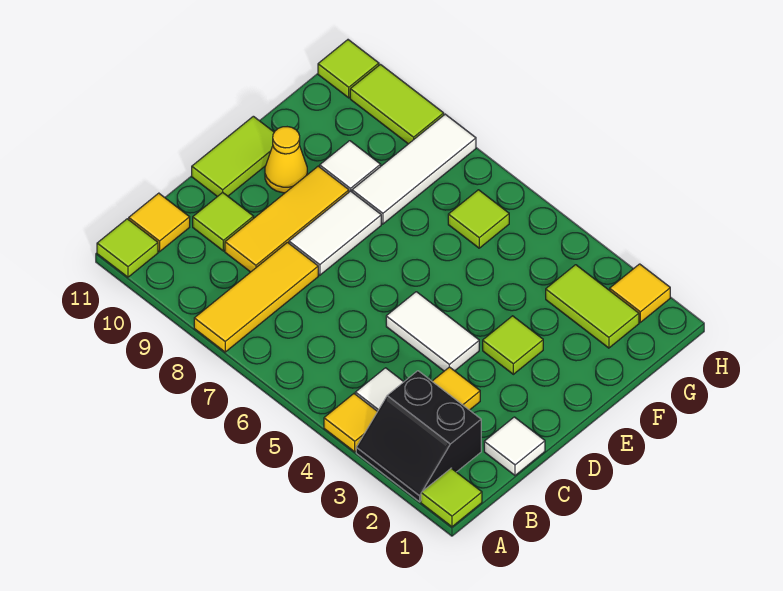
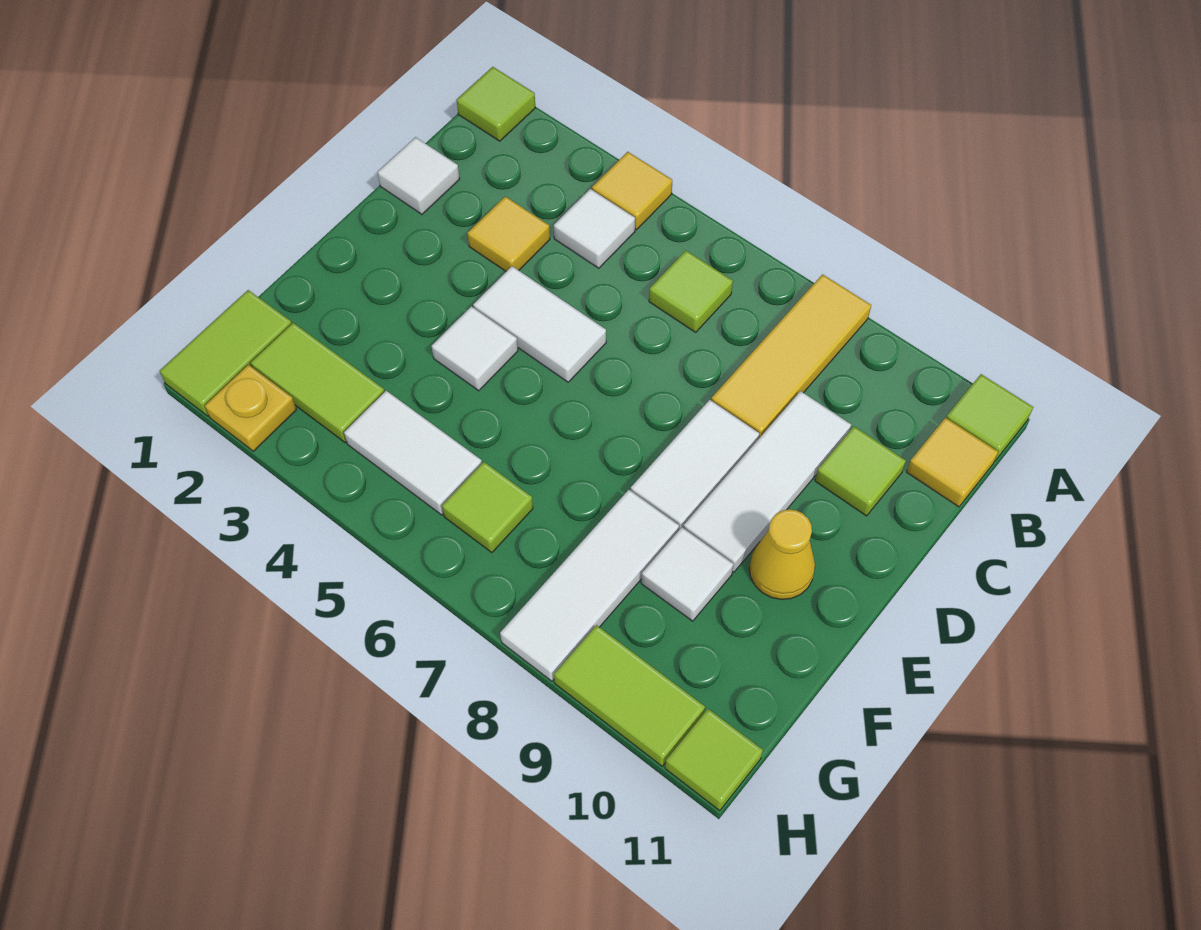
black 2x2 slope [356,371,481,502] -> none
yellow 1x3 tile [225,166,349,272] -> white 1x3 tile [684,391,851,572]
lime 1x2 tile [192,116,274,197] -> lime 1x2 tile moved to [160,290,292,416]
lime 1x1 tile [483,316,543,374] -> lime 1x1 tile moved to [649,251,733,332]
none -> white 1x1 tile [431,306,518,391]
none -> white 1x2 tile [344,391,482,515]
yellow 1x1 tile [610,264,670,322] -> yellow 1x1 plate [205,365,296,451]

